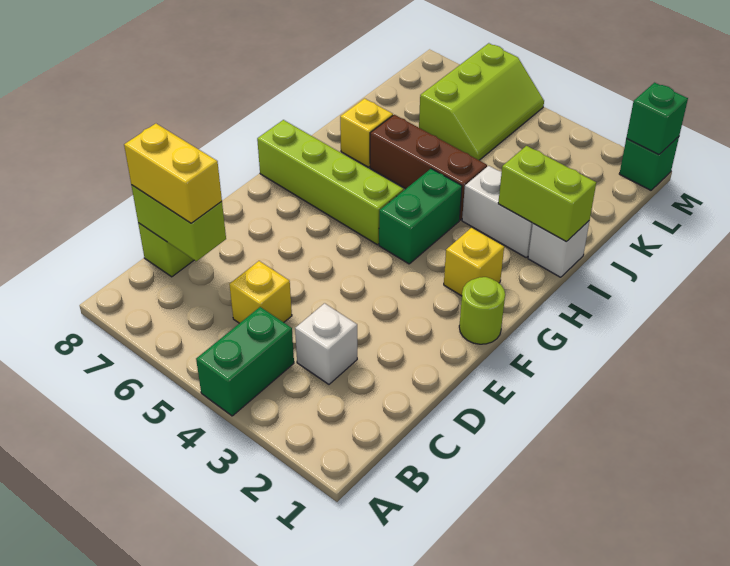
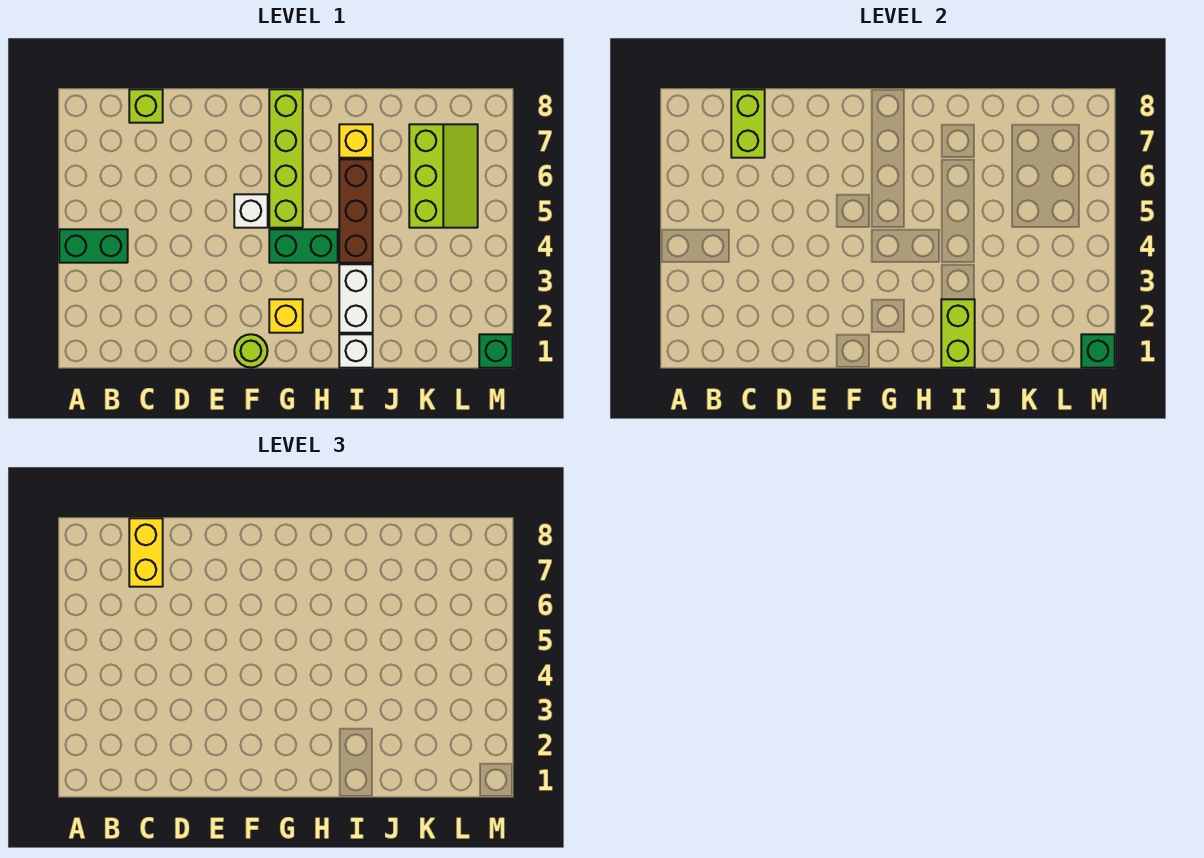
white 1x1 brick [295,303,357,384] -> white 1x1 brick moved to [234,194,268,228]
yellow 1x1 brick [229,261,292,323] -> none
lime 2x3 slope [419,43,544,160] -> lime 2x3 slope turned to [409,124,478,228]

